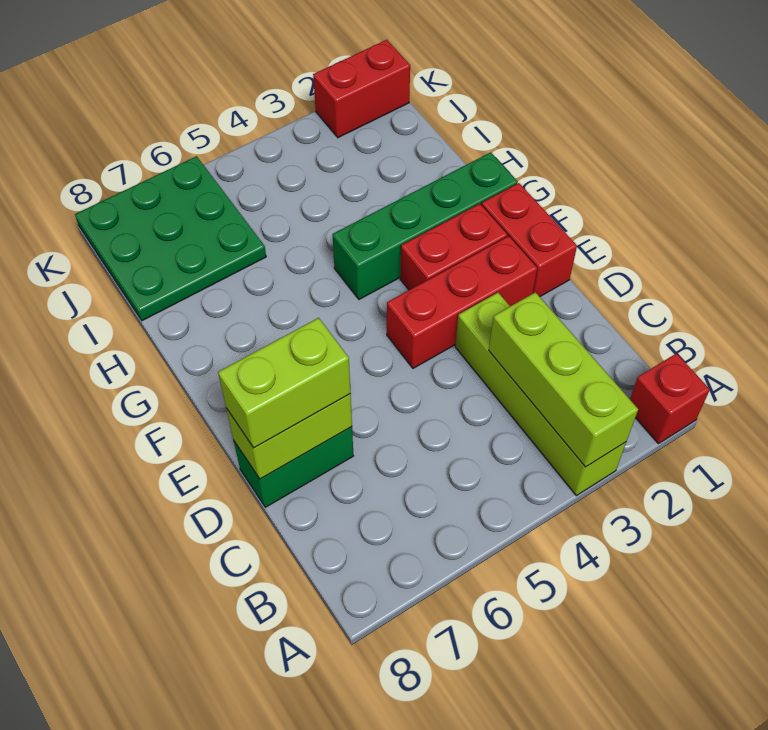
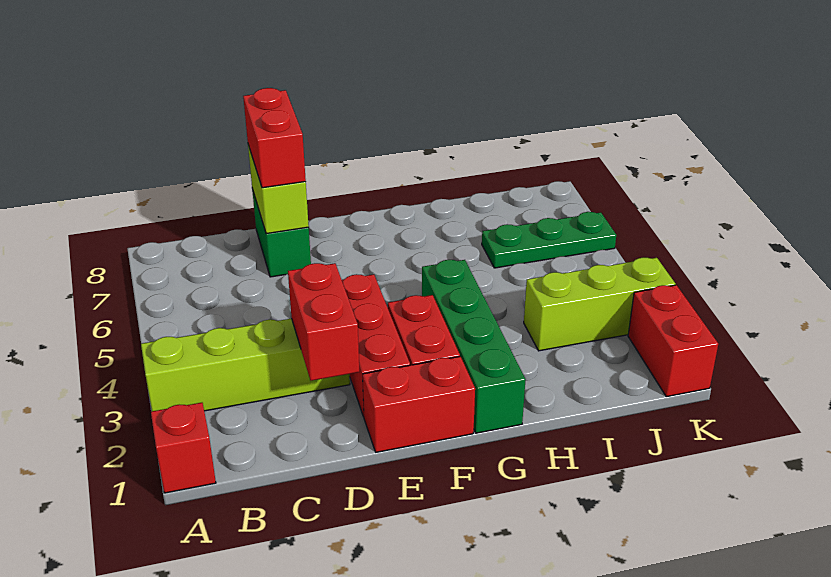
lime 1x3 brick [489,292,638,467] -> lime 1x3 brick moved to [524,257,675,351]
none -> red 1x2 brick [288,263,359,381]
lime 1x2 brick [218,318,351,448] -> red 1x2 brick [243,88,306,188]
green 3x3 plate [75,156,266,321] -> green 1x3 plate [482,212,616,268]

